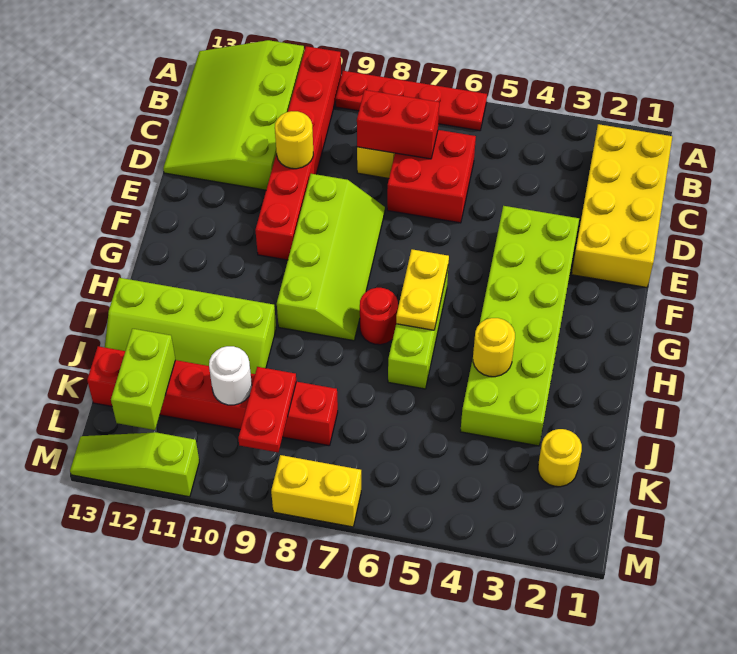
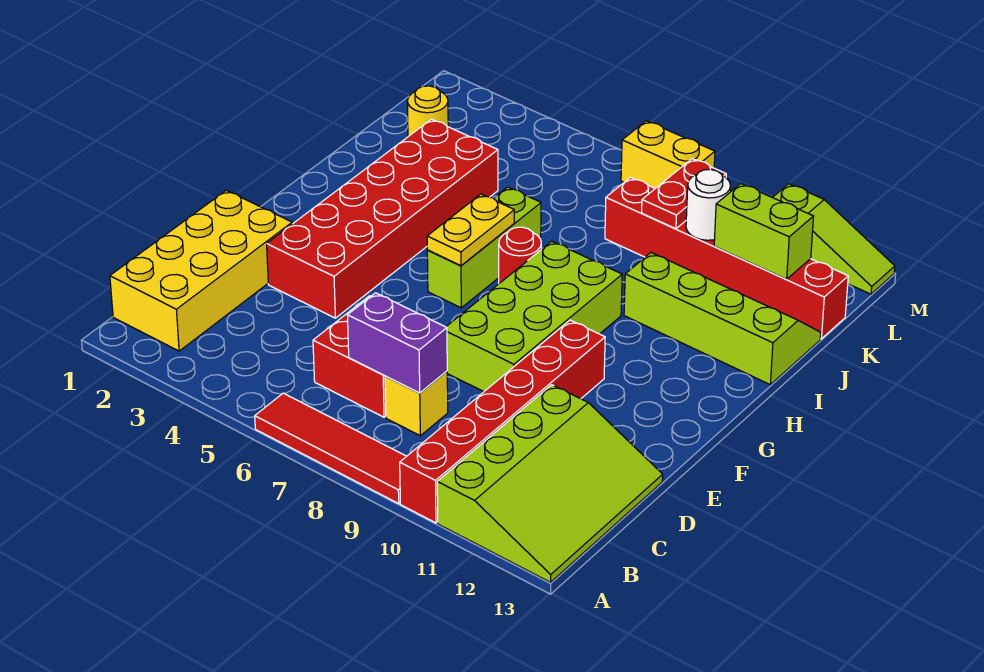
red 1x4 plate [336,71,487,131] -> red 1x4 tile [255,393,406,504]
red 1x2 brick [357,90,439,159] -> purple 1x2 brick [347,293,447,393]
yellow 1x1 round brick [275,111,313,169] -> none
lime 2x6 brick [460,206,579,446] -> red 2x6 brick [267,119,498,318]
lime 2x4 slope [277,174,385,341] -> lime 2x4 brick [446,241,622,392]
yellow 1x1 round brick [473,318,515,377] -> none
lime 1x2 brick [111,329,175,430] -> lime 1x2 brick turned to [714,184,814,279]

